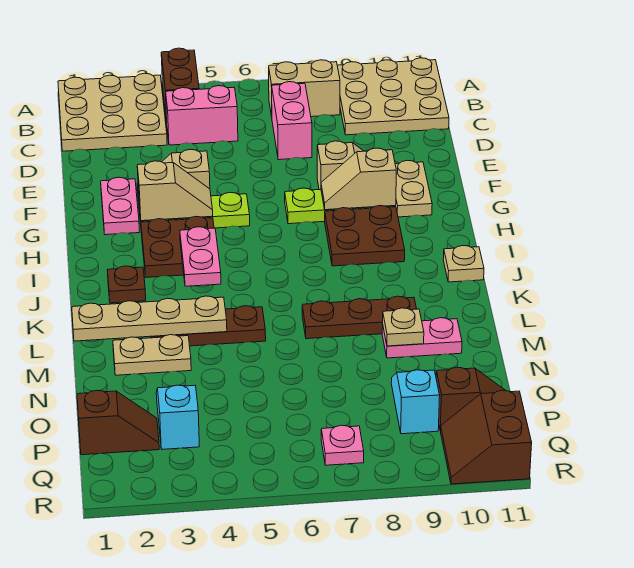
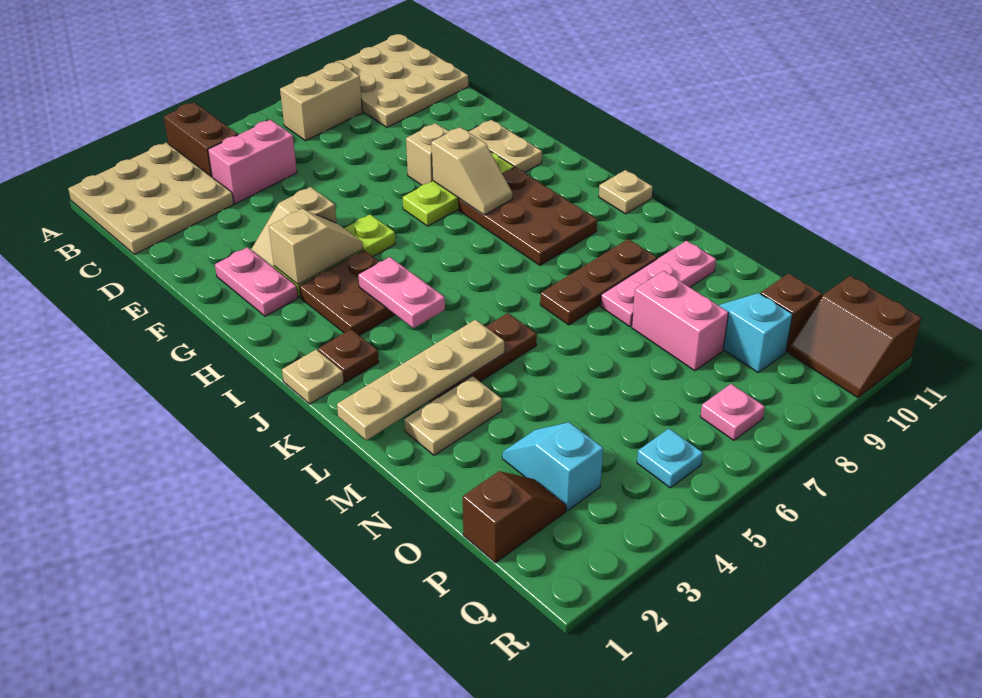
pink 1x2 brick [272,82,312,160] -> pink 1x2 brick moved to [632,271,729,371]
tan 1x2 slope [321,148,396,210] -> tan 1x2 slope turned to [431,127,512,215]
brown 2x2 plate [325,206,405,266] -> brown 2x3 plate [459,167,597,265]
pink 1x2 plate [382,318,462,358] -> pink 1x3 plate [601,241,716,327]
tan 1x1 plate [383,308,424,346] -> tan 1x1 plate moved to [282,350,344,404]
none -> cyan 1x1 plate [637,429,703,488]

